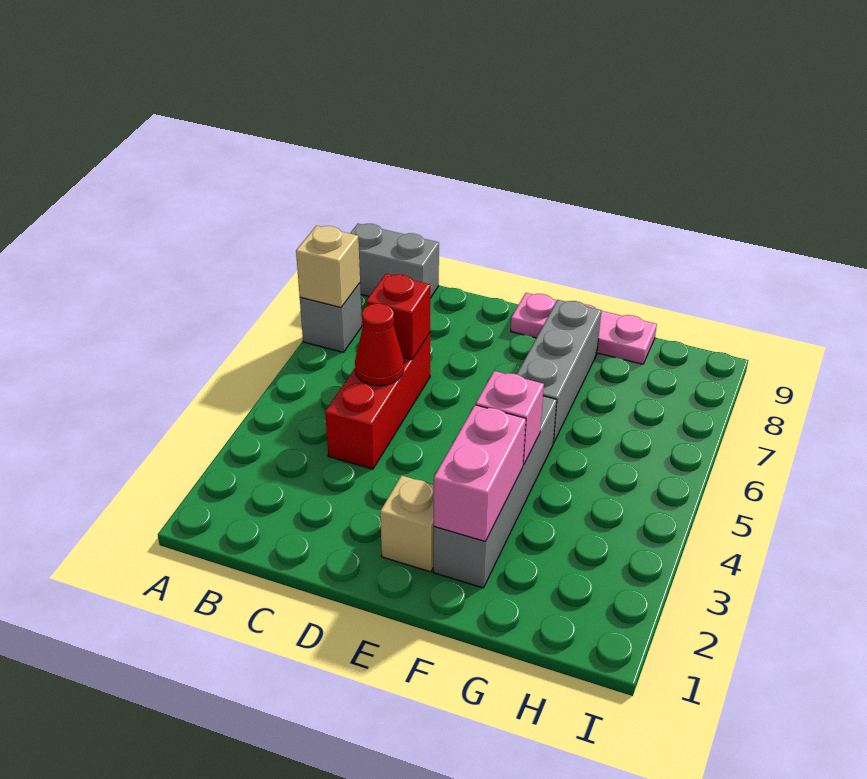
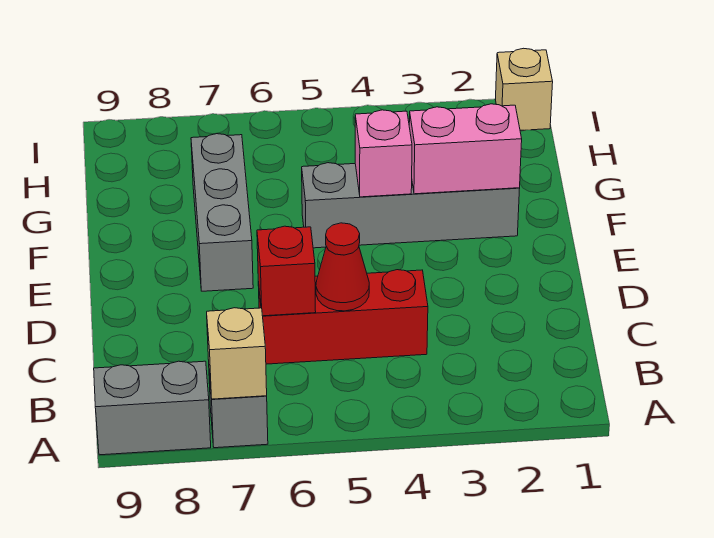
grey 1x2 brick [350,224,439,298] -> grey 1x2 brick turned to [94,361,211,455]
tan 1x1 brick [380,476,434,572] -> tan 1x1 brick moved to [496,48,553,130]
pink 1x3 plate [511,293,657,364] -> none
grey 1x3 brick [517,300,602,443] -> grey 1x3 brick turned to [191,134,253,291]

